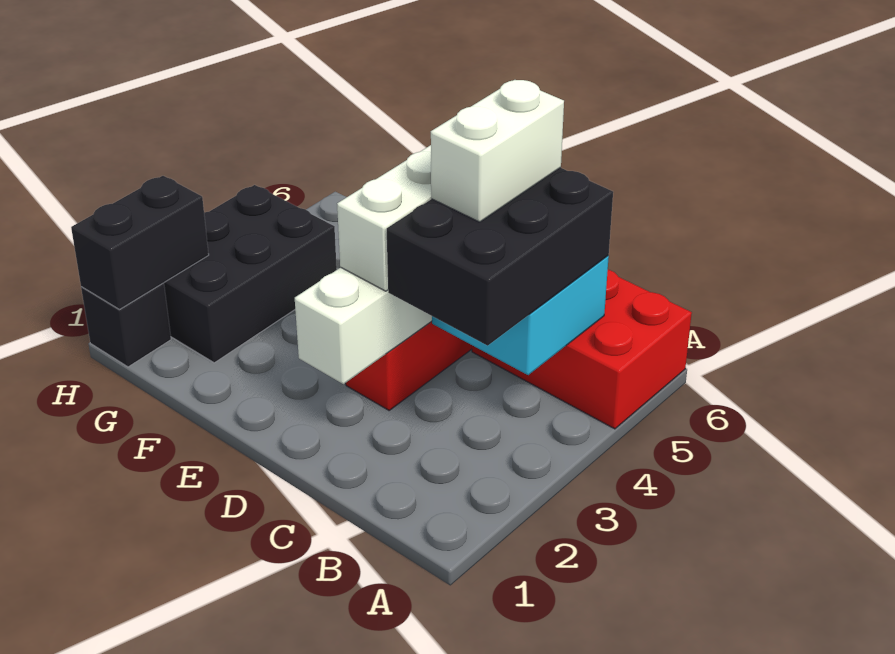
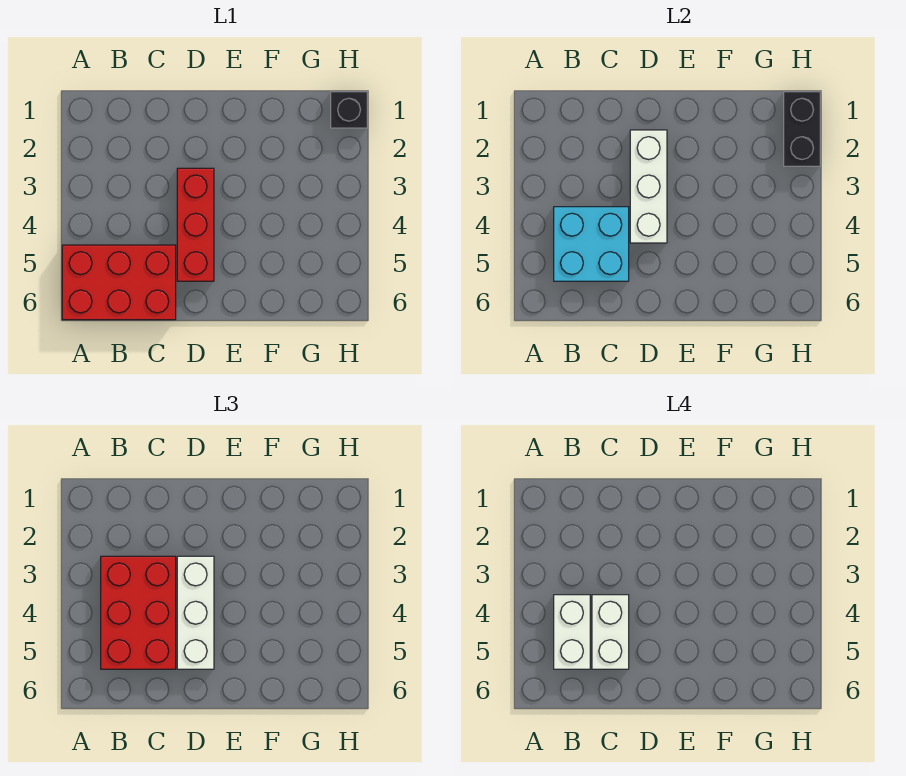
black 2x3 brick [387,168,613,346] -> red 2x3 brick [101,556,176,669]
none -> white 1x2 brick [554,595,590,669]
black 2x3 brick [164,185,337,363] -> none

